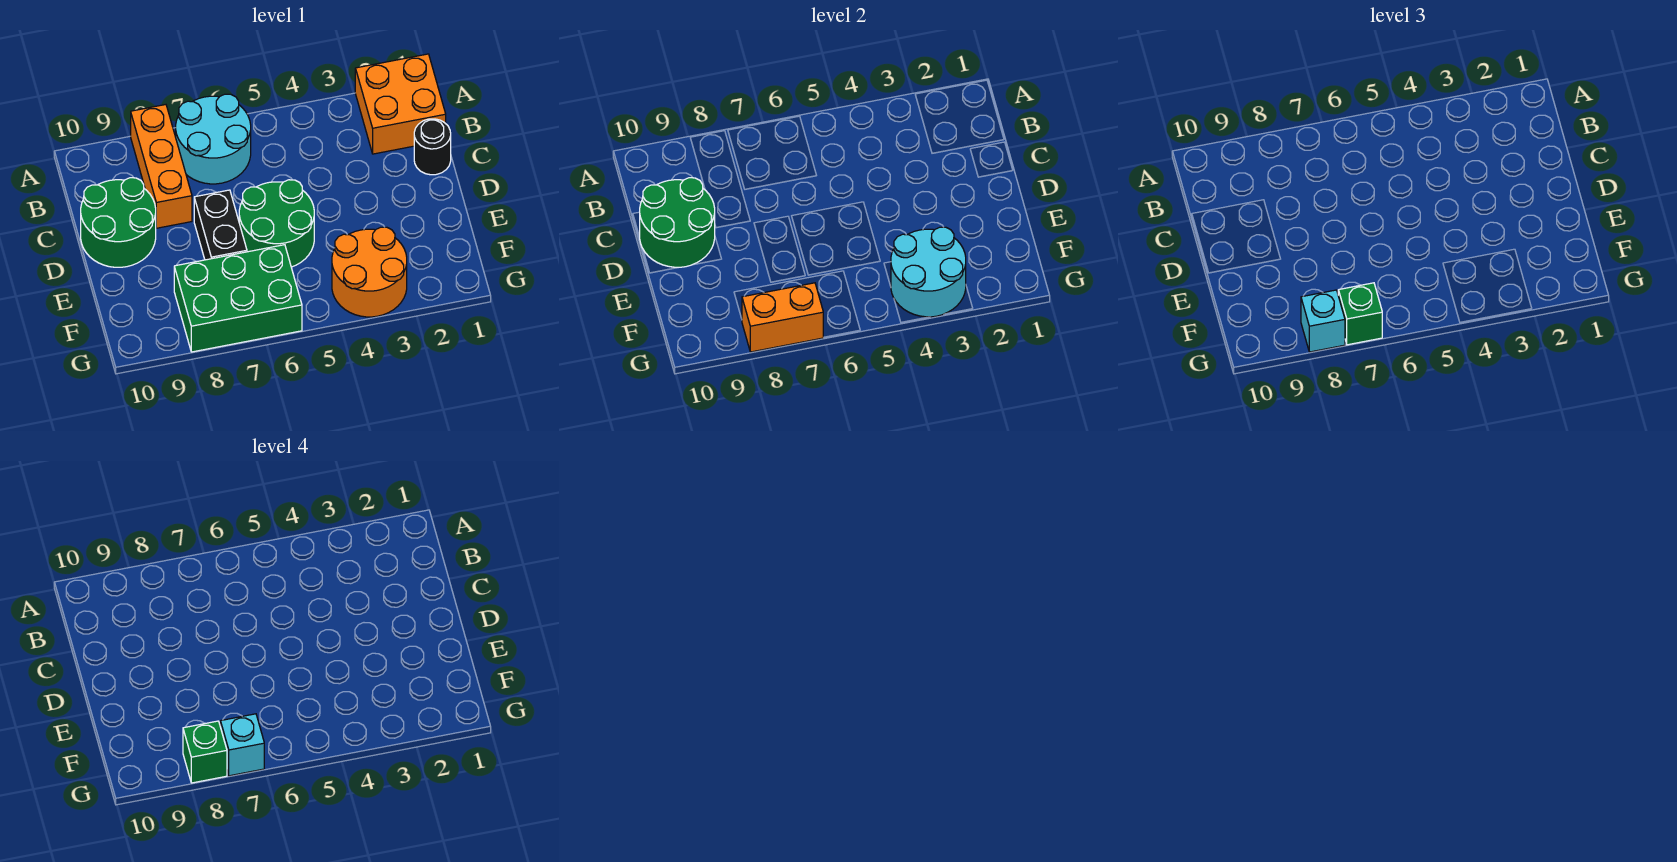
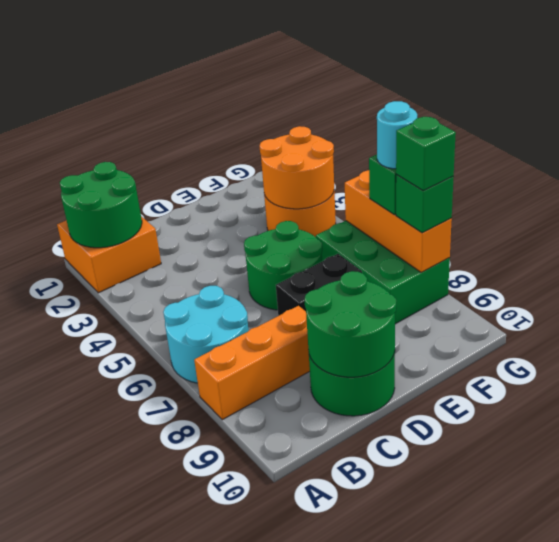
none -> green 2x2 round brick [60,162,142,248]
black 1x1 round brick [414,119,451,175] -> none
cyan 2x2 round brick [891,227,966,317] -> orange 2x2 round brick [260,126,334,209]
orange 1x2 brick [742,283,823,352] -> orange 1x3 brick [345,170,452,272]
cyan 1x1 brick [220,714,264,776] -> cyan 1x1 round brick [377,101,417,169]
cyan 1x1 brick [1301,290,1345,352] -> green 1x1 brick [396,175,454,233]

